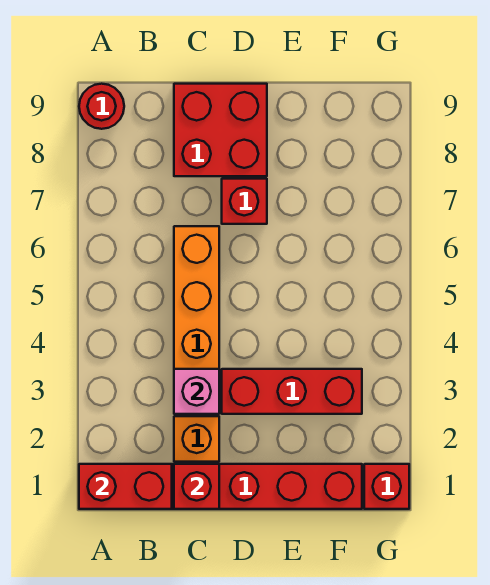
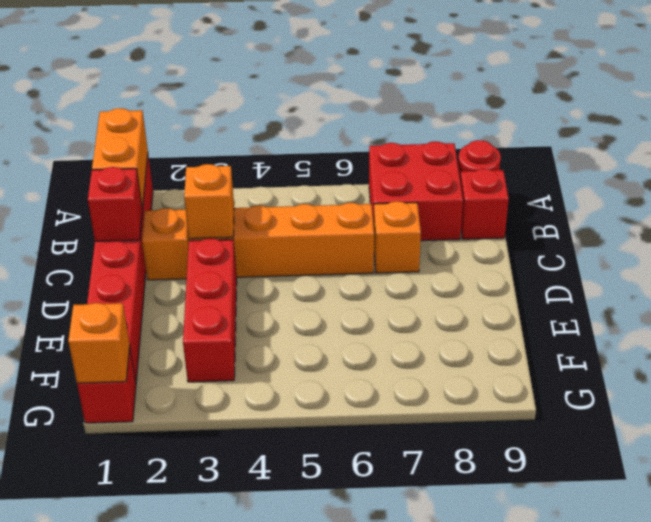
red 1x2 brick [79,464,172,509] -> orange 1x2 brick [92,108,148,208]
pink 1x1 brick [174,369,219,414] -> orange 1x1 brick [184,164,234,239]
none -> orange 1x1 brick [374,201,421,273]
red 2x2 brick [174,84,267,176] -> red 2x2 brick moved to [369,141,463,241]
red 1x1 brick [222,179,267,224] -> red 1x1 brick moved to [460,169,509,239]
none -> orange 1x1 brick [68,303,130,383]

